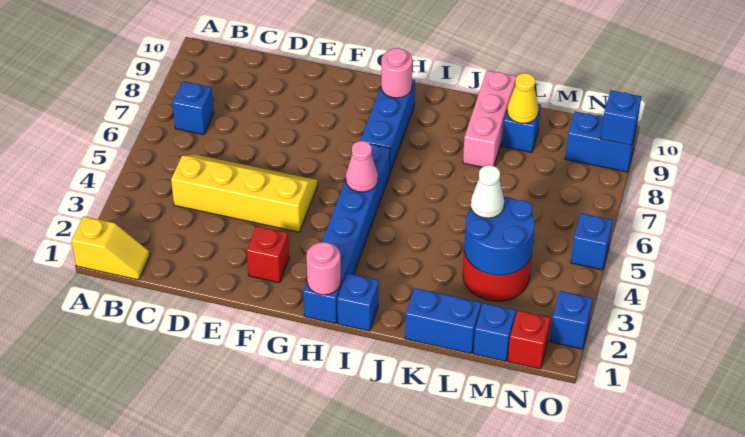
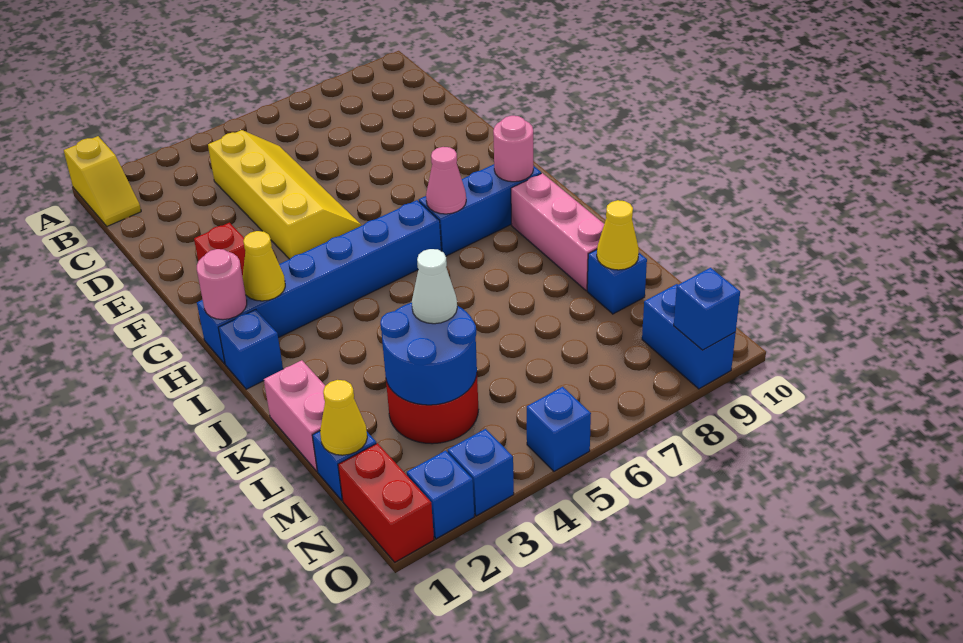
blue 1x1 brick [173,81,214,135] -> blue 1x1 brick moved to [448,429,514,516]
none -> yellow 1x1 cone [243,231,285,301]
pink 1x1 cone [346,141,378,192] -> pink 1x1 cone moved to [426,147,466,214]
blue 1x2 brick [405,288,481,354] -> pink 1x2 brick [264,360,325,471]
pink 1x3 brick [463,70,516,167] -> pink 1x3 brick turned to [511,173,604,291]
none -> yellow 1x1 cone [320,380,367,455]
red 1x1 brick [508,311,551,369] -> red 1x2 brick [338,443,434,562]

